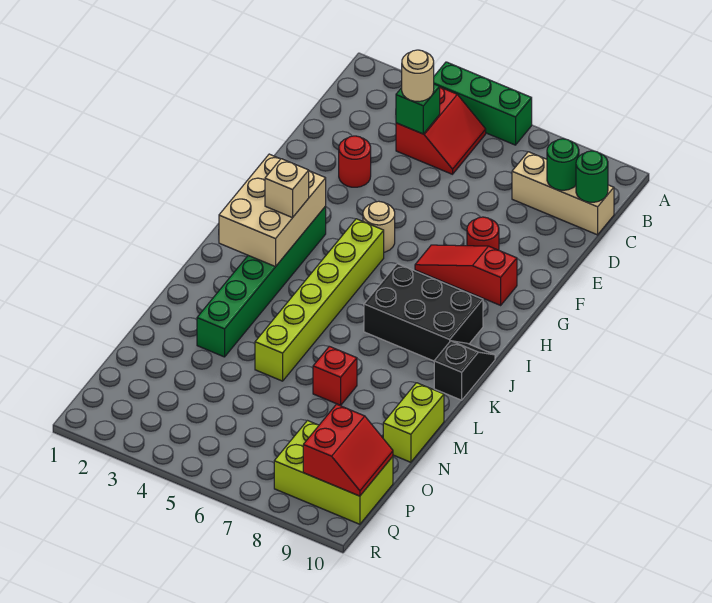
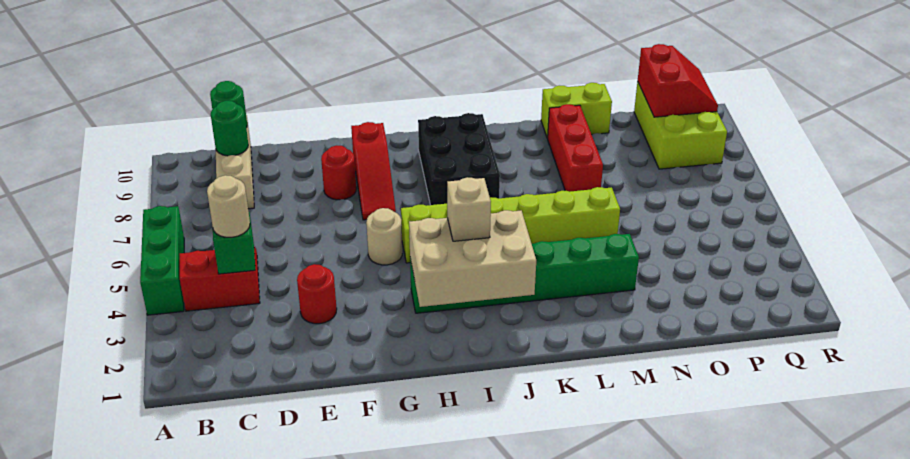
black 1x2 slope [434,341,495,400] -> none
red 1x1 brick [313,346,357,405] -> red 1x3 brick [547,104,603,192]
red 2x2 slope [303,404,393,496] -> red 2x2 slope turned to [638,44,718,117]

